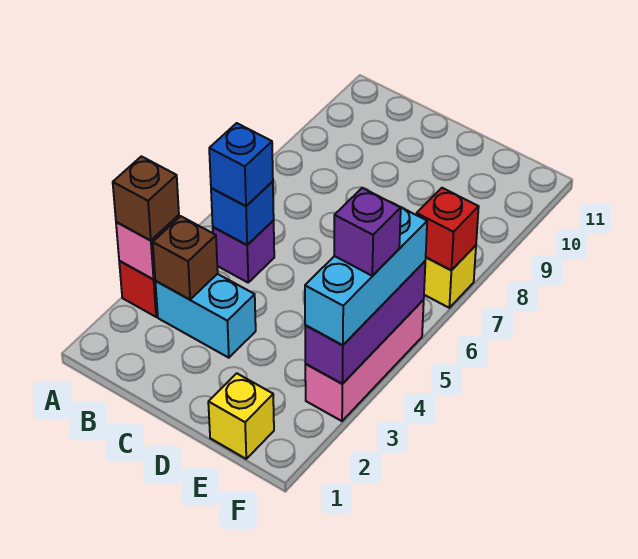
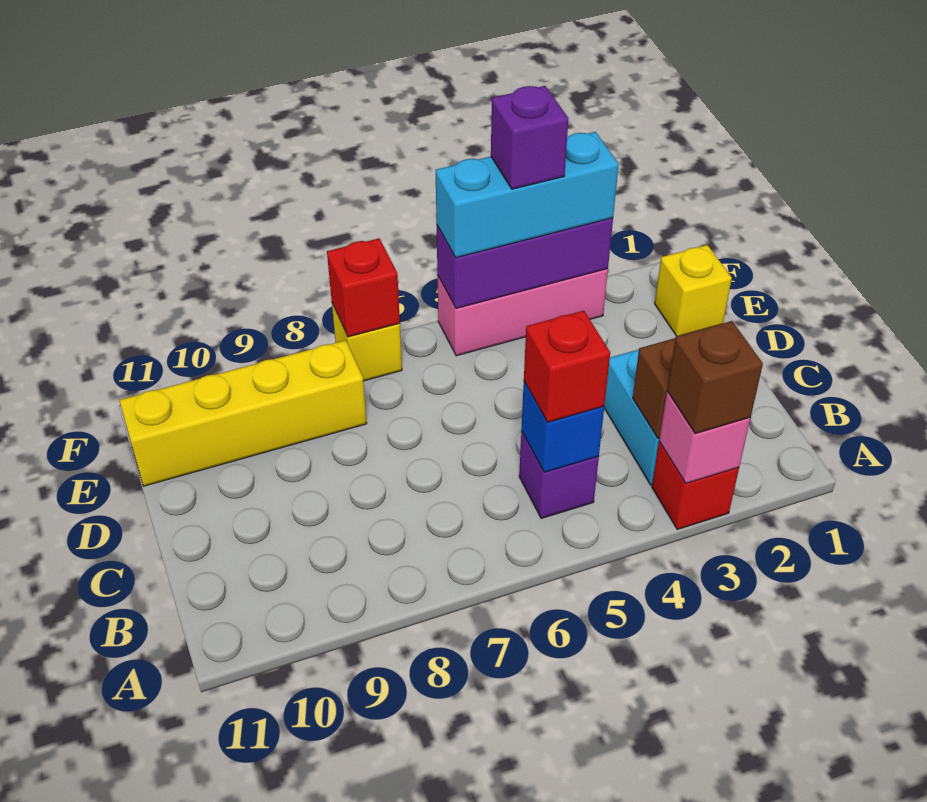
blue 1x1 brick [209,123,273,206] -> red 1x1 brick [524,311,610,422]
none -> yellow 1x4 brick [119,340,367,486]

